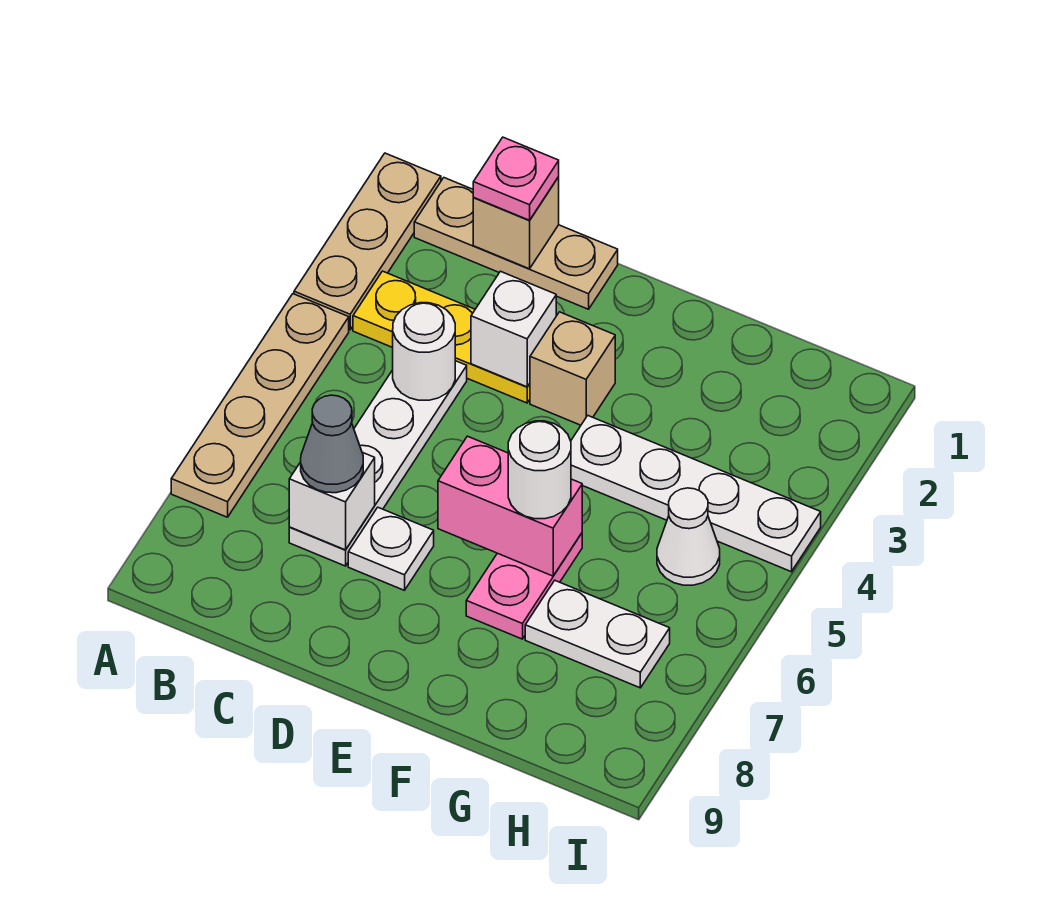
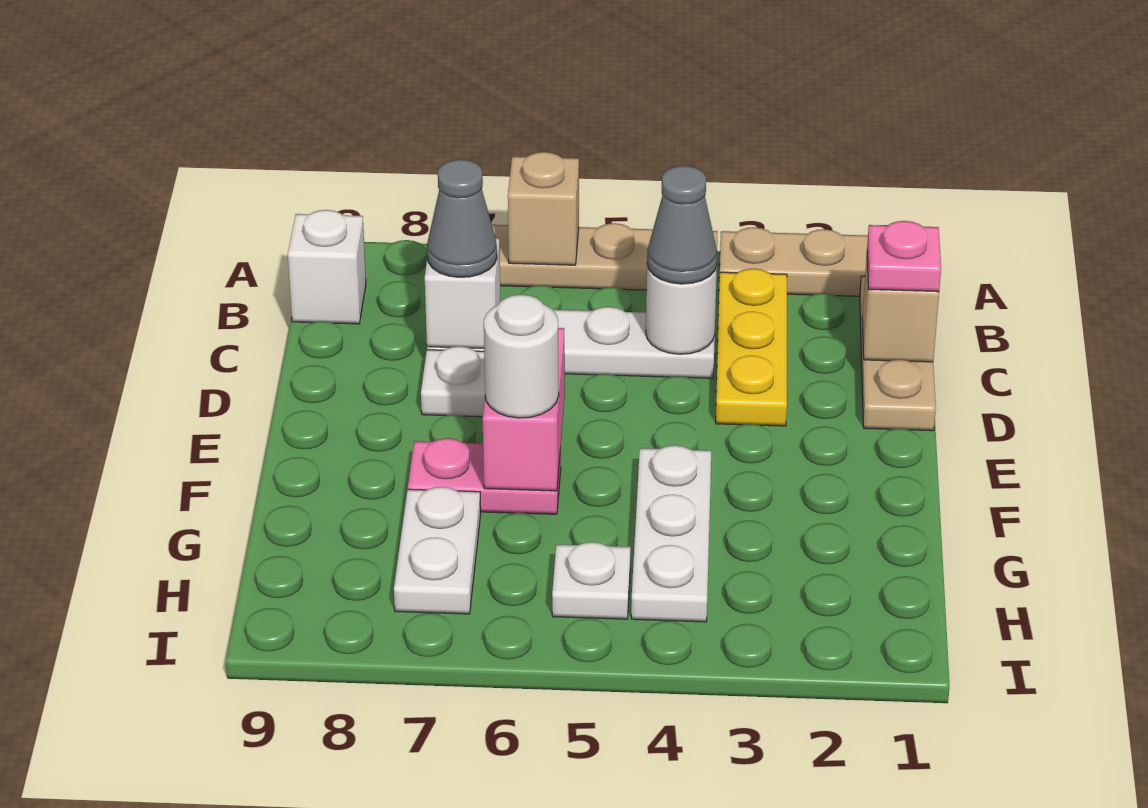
none -> grey 1x1 cone [647,166,717,284]
white 1x1 brick [471,271,556,387] -> white 1x1 brick moved to [288,210,366,324]
tan 1x1 brick [530,312,615,425] -> tan 1x1 brick moved to [508,152,579,265]
white 1x4 plate [571,416,821,572] -> white 1x3 plate [631,445,711,622]
white 1x1 cone [657,488,720,585] -> white 1x1 plate [552,542,631,619]

